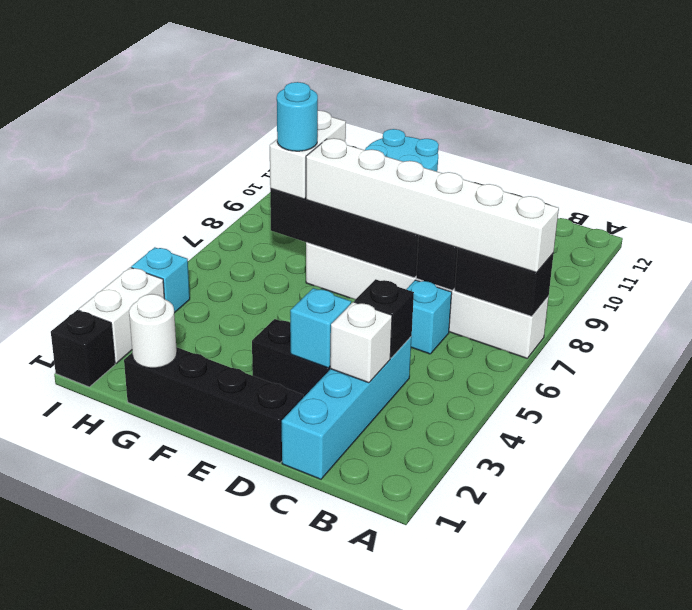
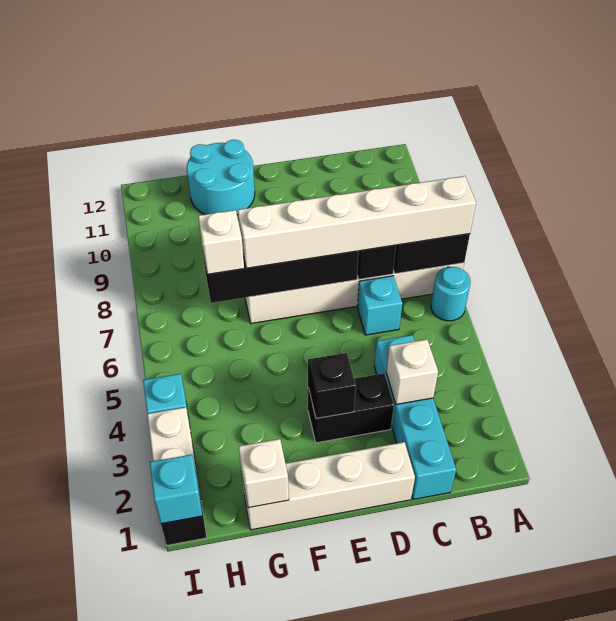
black 1x1 brick [354,279,414,358] -> black 1x1 brick moved to [308,353,356,419]
black 1x4 brick [124,347,303,463] -> white 1x4 brick [242,442,415,530]
cyan 1x1 brick [290,288,351,368] -> cyan 1x1 brick moved to [150,455,202,524]
white 1x1 round brick [129,294,177,368] -> white 1x1 brick [239,439,289,508]
white 1x2 brick [270,110,346,199] -> white 1x1 brick [198,210,244,274]
cyan 1x1 round brick [277,82,318,151] -> cyan 1x1 round brick moved to [431,267,471,321]

